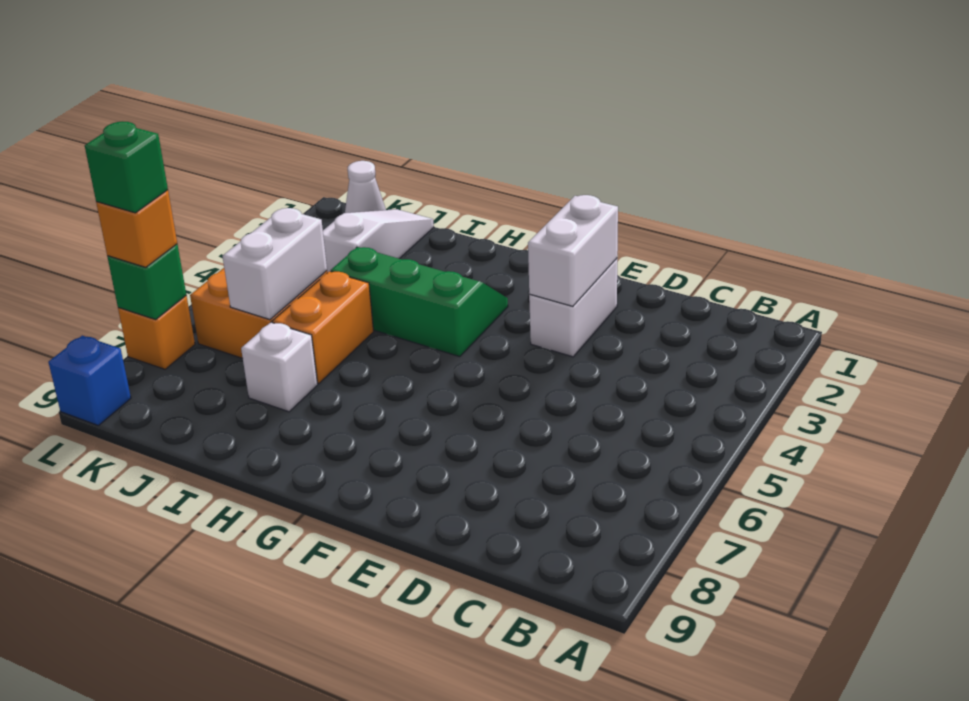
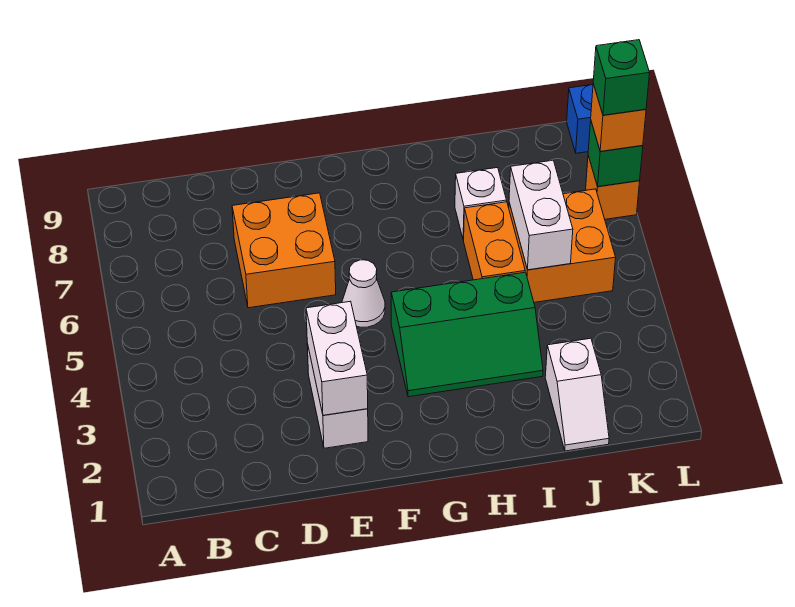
none -> orange 2x2 brick [232,193,336,308]
white 1x3 slope [323,209,434,273] -> white 1x2 slope [545,338,609,451]
white 1x1 cone [345,161,386,213] -> white 1x1 cone moved to [342,260,385,327]

